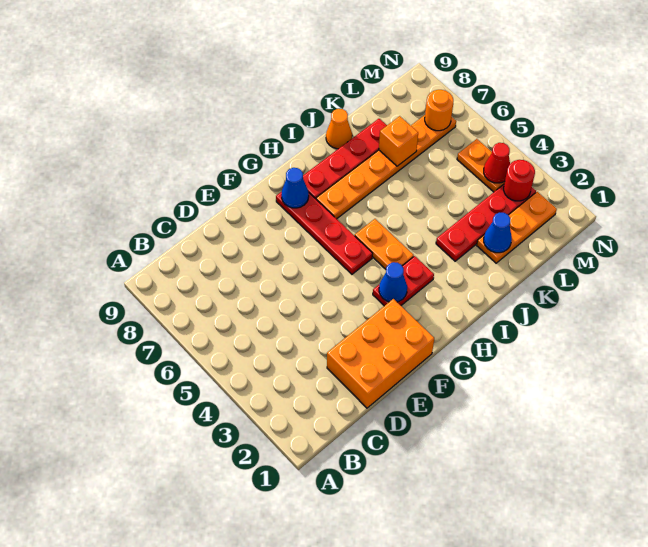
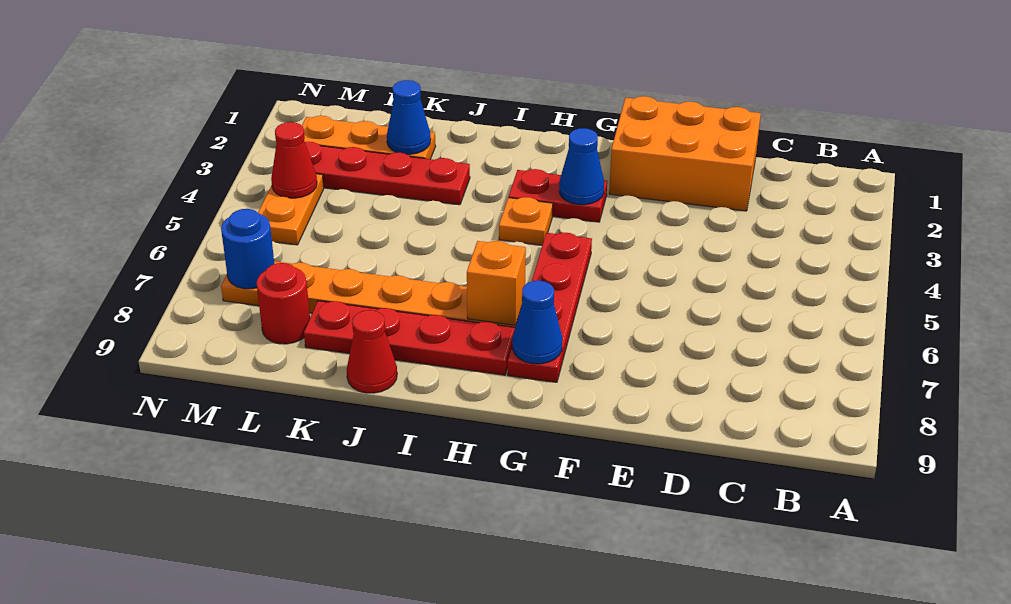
orange 1x2 plate [355,219,414,269] -> orange 1x1 plate [499,197,553,245]
orange 1x1 cone [326,109,352,149] -> red 1x1 cone [347,310,397,393]
orange 1x1 brick [379,116,418,166] -> orange 1x1 brick moved to [467,241,526,325]
red 1x1 round brick [504,160,535,201] -> red 1x1 round brick moved to [257,263,310,344]
orange 1x1 round brick [425,90,453,131] -> blue 1x1 round brick [221,209,274,289]

